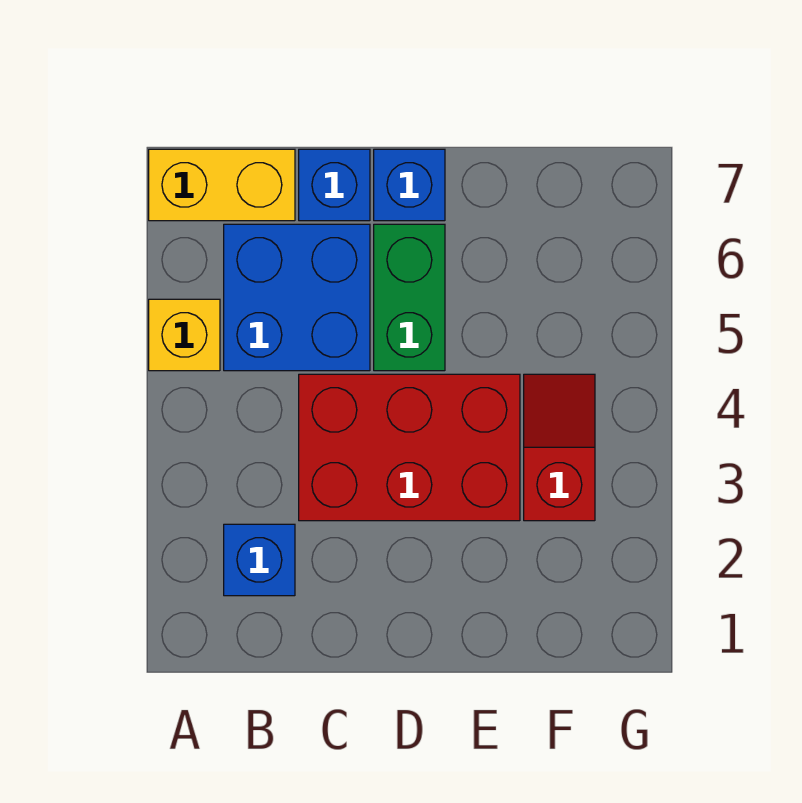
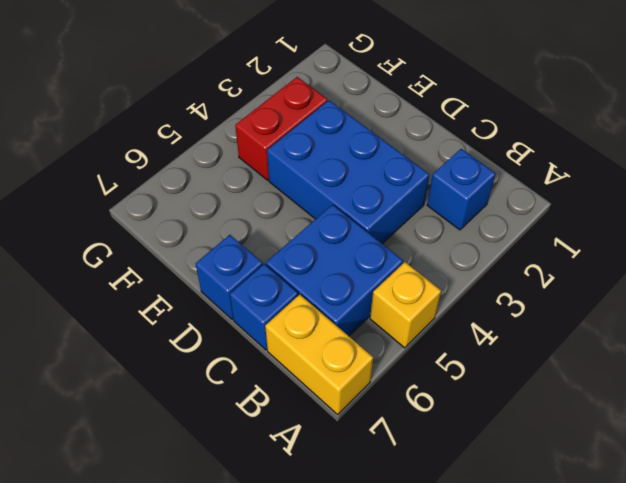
red 2x3 brick [299,374,520,521] -> blue 2x3 brick [267,100,429,243]
green 1x2 brick [374,224,445,371] -> none
red 1x2 slope [524,374,595,521] -> red 1x2 brick [235,77,327,180]

